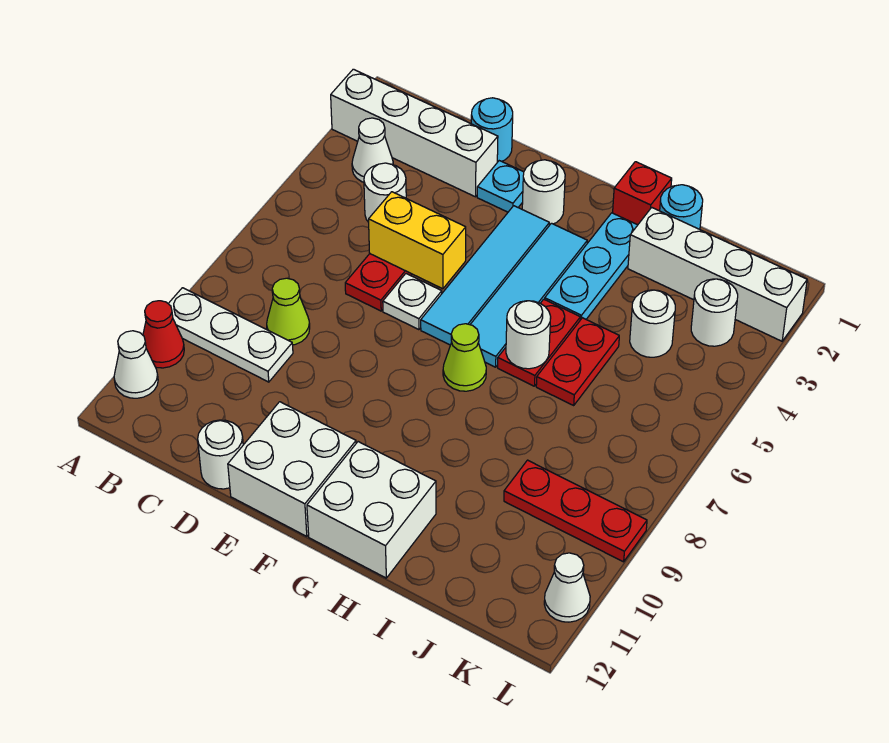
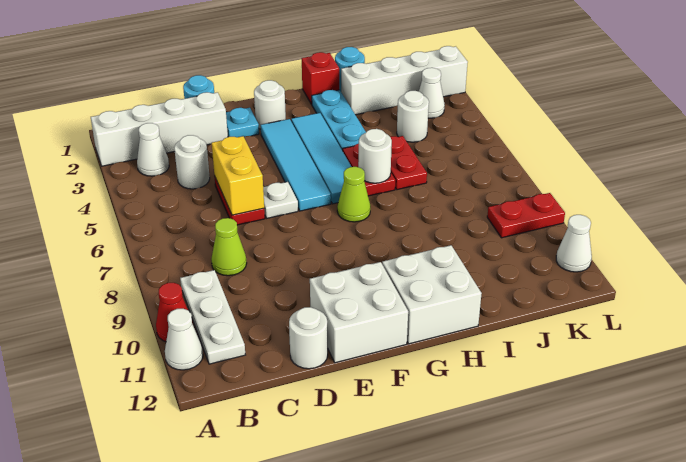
white 1x3 plate [168,288,293,382] -> white 1x3 plate turned to [180,270,245,364]
yellow 1x2 brick [369,192,466,289] -> yellow 1x2 brick turned to [212,136,264,215]
red 1x3 plate [504,460,647,562] -> red 1x2 plate [487,193,565,238]
white 1x1 round brick [691,279,738,346] -> white 1x1 cone [419,68,445,118]

